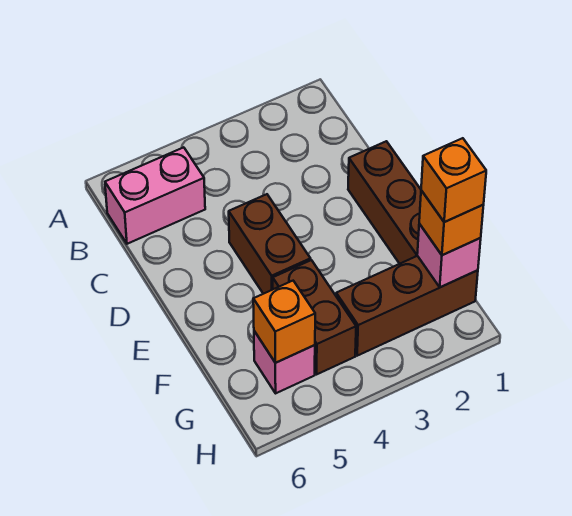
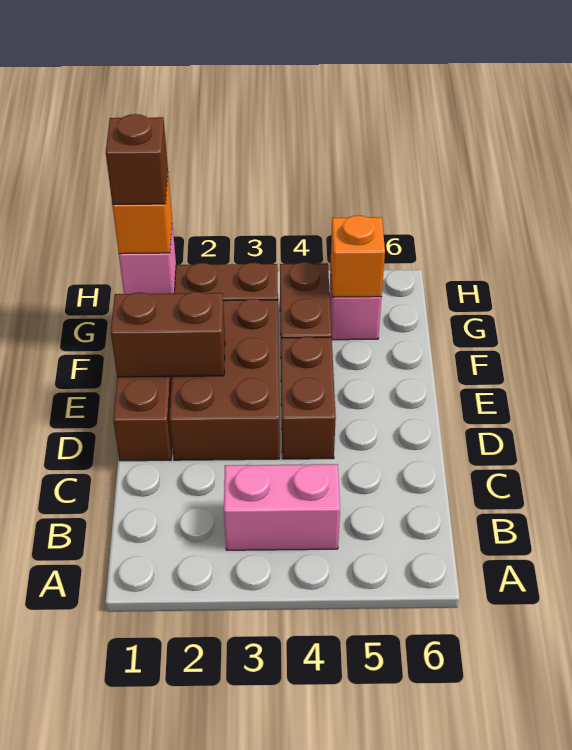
pink 1x2 brick [105,147,205,244] -> pink 1x2 brick moved to [224,464,340,550]
none -> brown 2x3 brick [170,299,280,460]
none -> brown 1x2 brick [111,292,225,377]
orange 1x1 brick [421,138,486,222] -> brown 1x1 brick [106,114,168,205]

